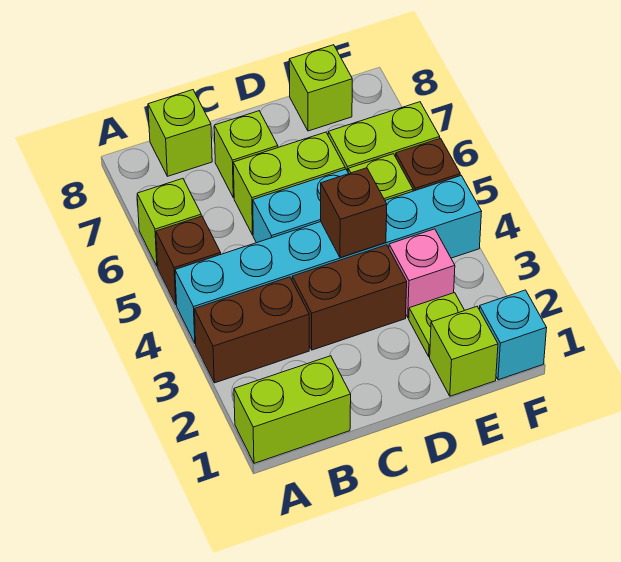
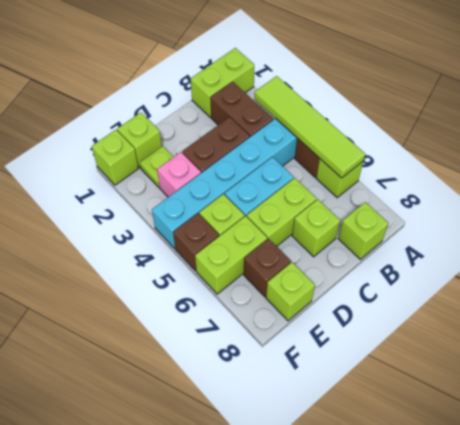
brown 1x2 brick [194,277,309,383] -> brown 1x2 brick turned to [210,82,273,137]
none -> lime 1x4 tile [254,76,365,178]
brown 1x1 brick [321,168,387,258] -> brown 1x1 brick moved to [244,239,291,297]
cyan 1x1 brick [479,290,547,380] -> lime 1x1 brick [92,130,138,185]

